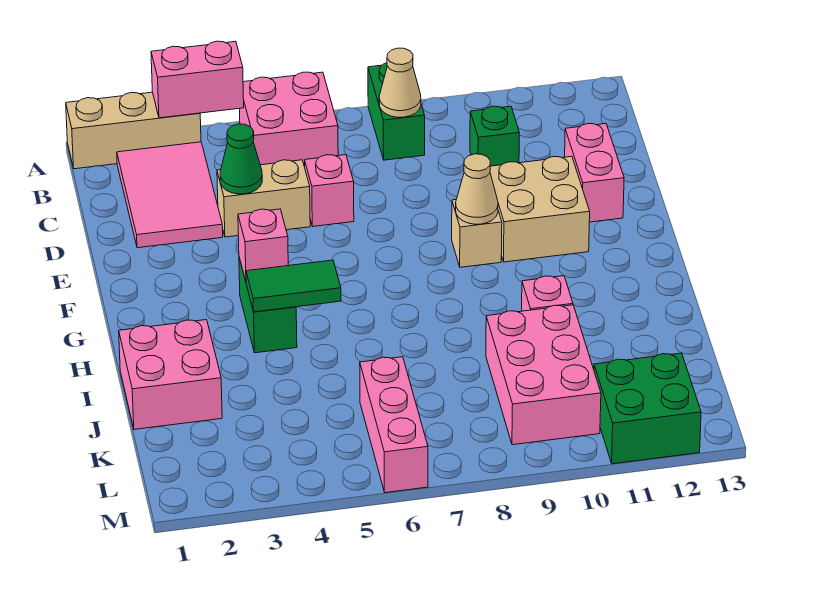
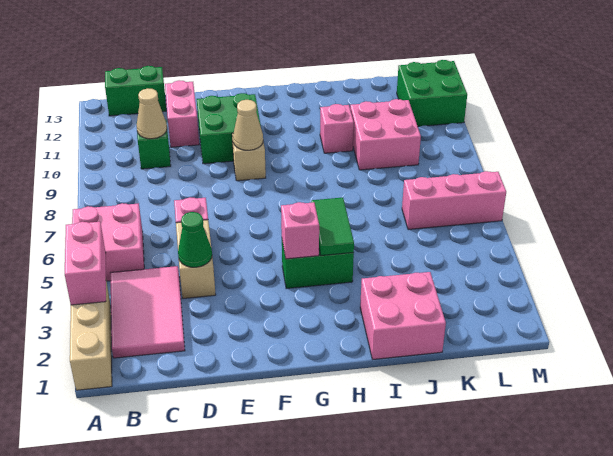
green 1x2 brick [368,63,425,160] -> green 1x2 brick moved to [105,66,166,116]
pink 2x3 tile [117,142,223,248] -> pink 2x3 tile turned to [111,266,185,358]
tan 1x1 cone [379,48,421,117] -> tan 1x1 cone moved to [137,88,167,139]
pink 1x2 brick [565,124,624,222] -> pink 1x2 brick turned to [165,80,199,147]
tan 2x2 brick [490,156,590,262] -> green 2x2 brick [197,93,261,164]
pink 2x3 brick [486,305,601,445] -> pink 2x2 brick [350,99,421,170]

